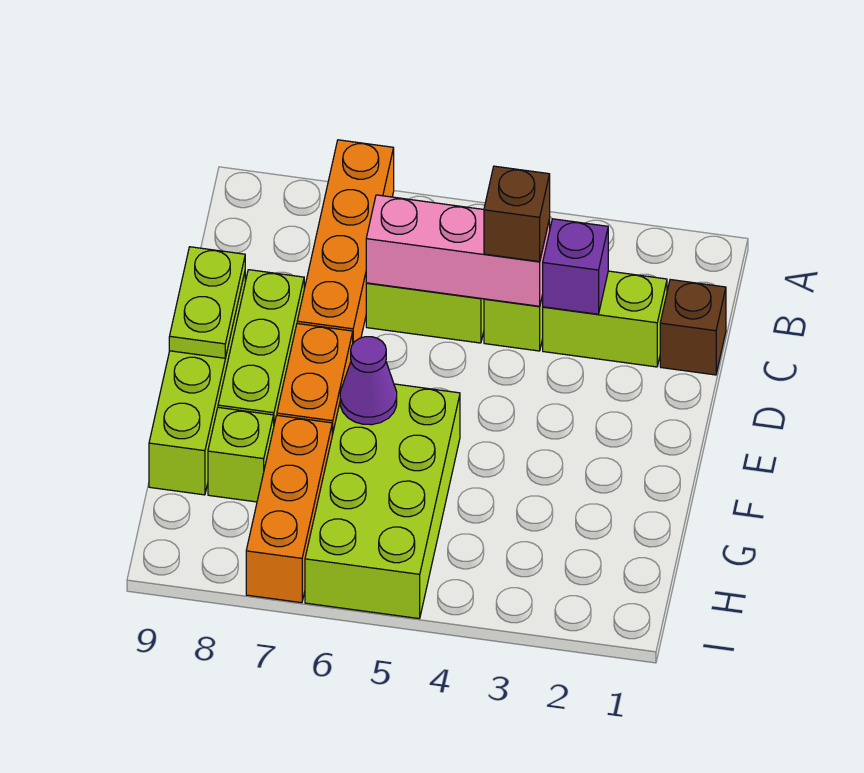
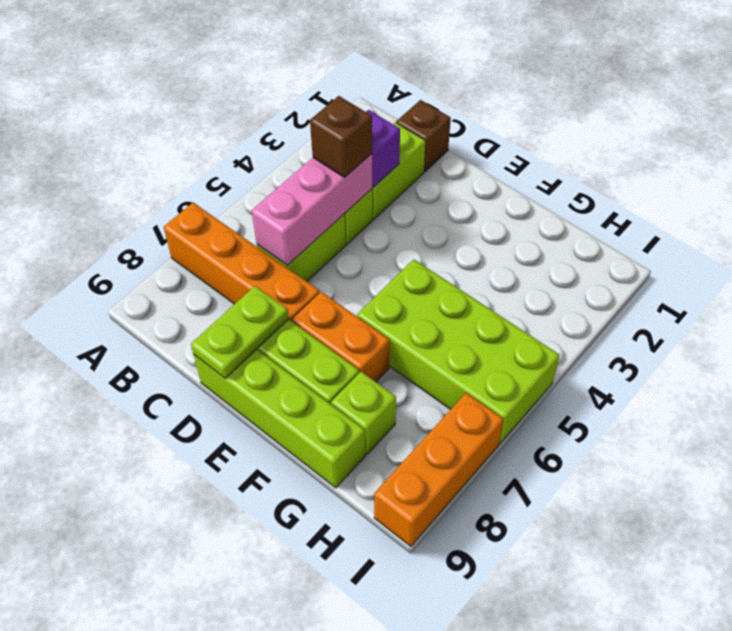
lime 1x2 plate [169,247,245,358] -> lime 1x2 plate turned to [191,286,289,378]
purple 1x1 cone [340,337,397,425] -> none
orange 1x3 brick [246,415,332,603] -> orange 1x3 brick turned to [374,393,503,546]

